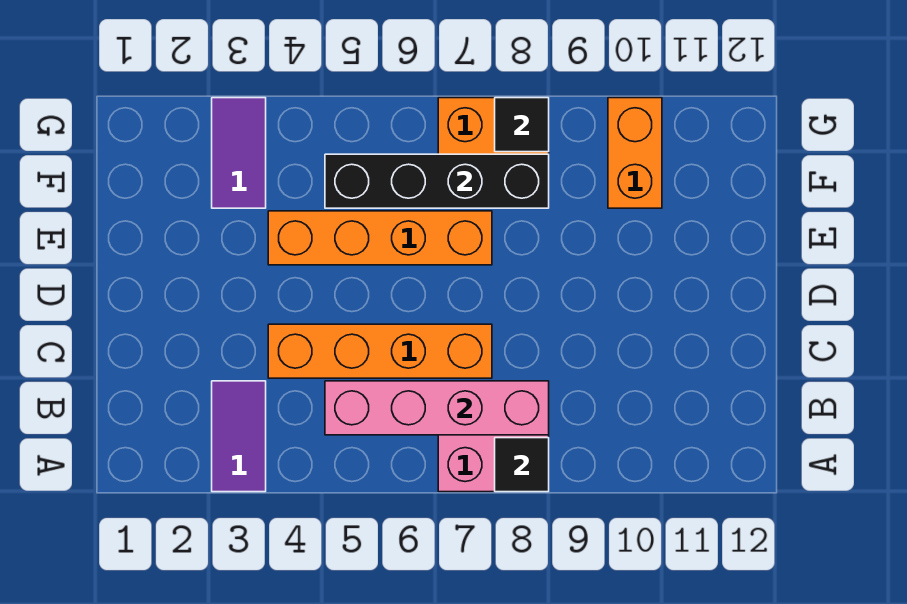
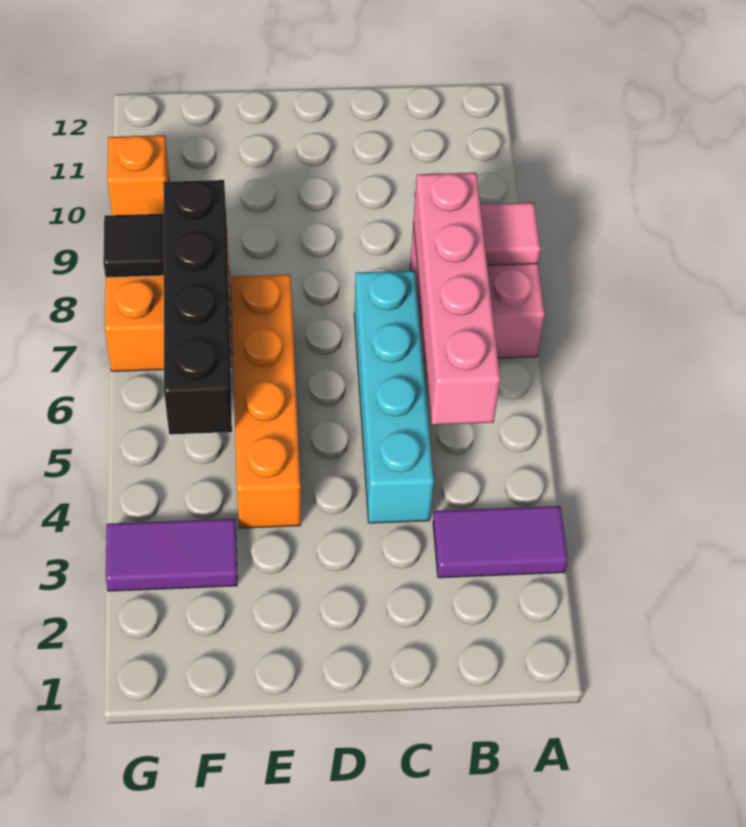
black 1x1 tile [495,438,549,492] -> pink 1x1 tile [480,203,540,265]
orange 1x4 brick [268,324,492,378] -> cyan 1x4 brick [354,271,434,523]
orange 1x2 brick [608,98,662,208] -> orange 1x1 brick [107,135,169,215]

